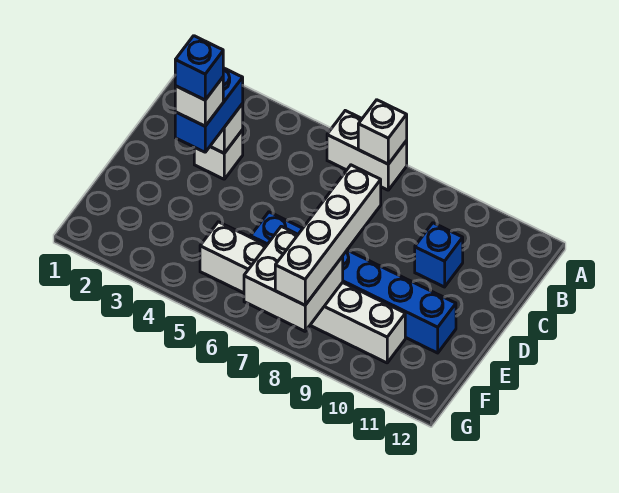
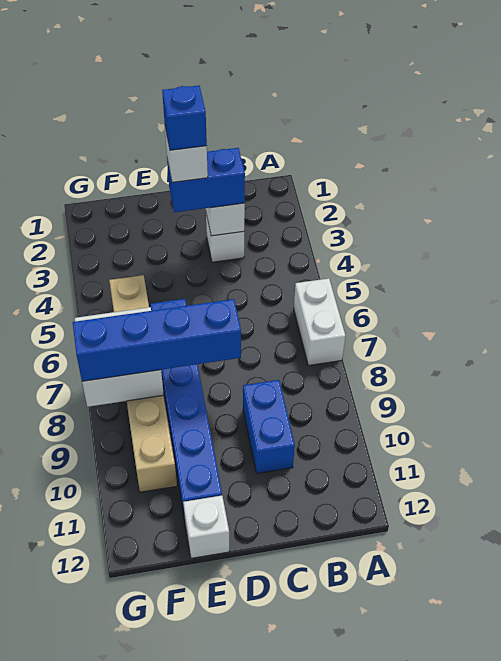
white 1x1 brick [358,100,407,164] -> white 1x1 brick moved to [183,496,229,558]
blue 1x1 brick [415,223,463,287] -> blue 1x2 brick [243,380,295,473]
white 1x4 brick [275,165,381,305] -> blue 1x4 brick [73,299,241,381]
white 1x6 brick [200,222,405,363] -> tan 1x6 brick [109,275,177,492]

